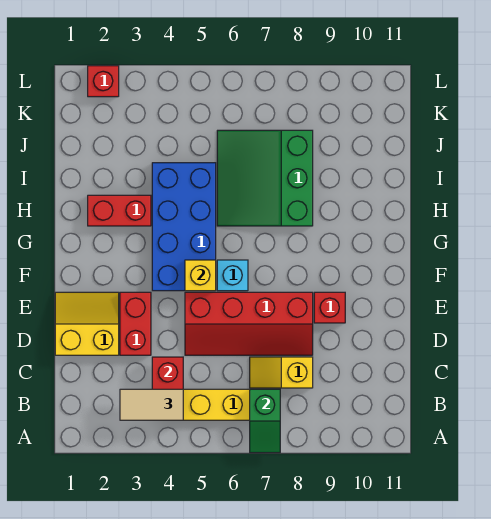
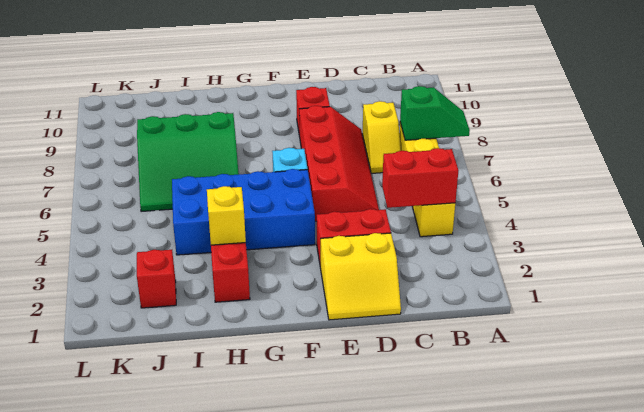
tan 1x2 tile [120,389,183,420] -> none
yellow 2x2 slope [55,292,119,355] -> yellow 2x2 slope turned to [321,233,401,320]
yellow 1x1 brick [185,260,216,291] -> yellow 1x1 brick moved to [207,186,246,245]
red 1x1 brick [88,66,119,97] -> red 1x1 brick moved to [137,250,176,308]

